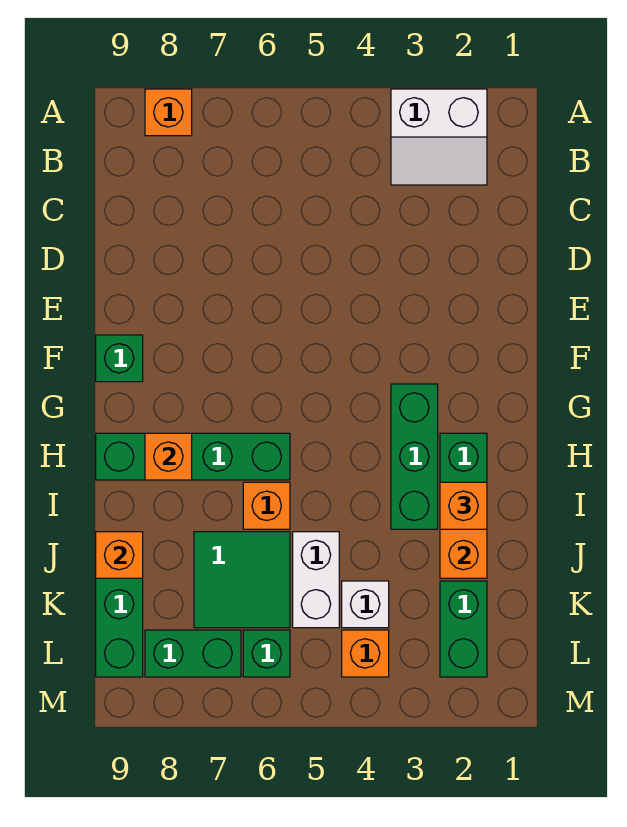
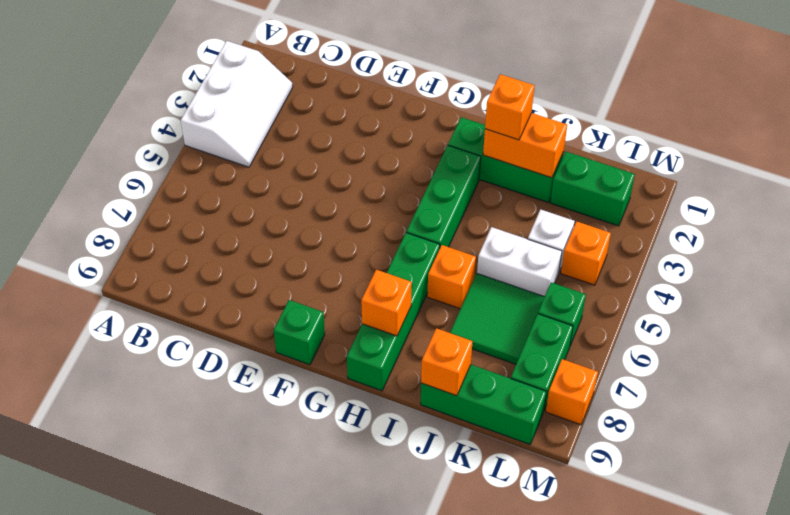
white 2x2 slope [391,89,487,185] -> white 2x3 slope [181,41,293,167]
orange 1x1 brick [145,89,192,136] -> orange 1x1 brick moved to [546,359,598,425]
green 1x3 brick [391,384,438,529] -> green 1x3 brick turned to [406,145,481,247]

